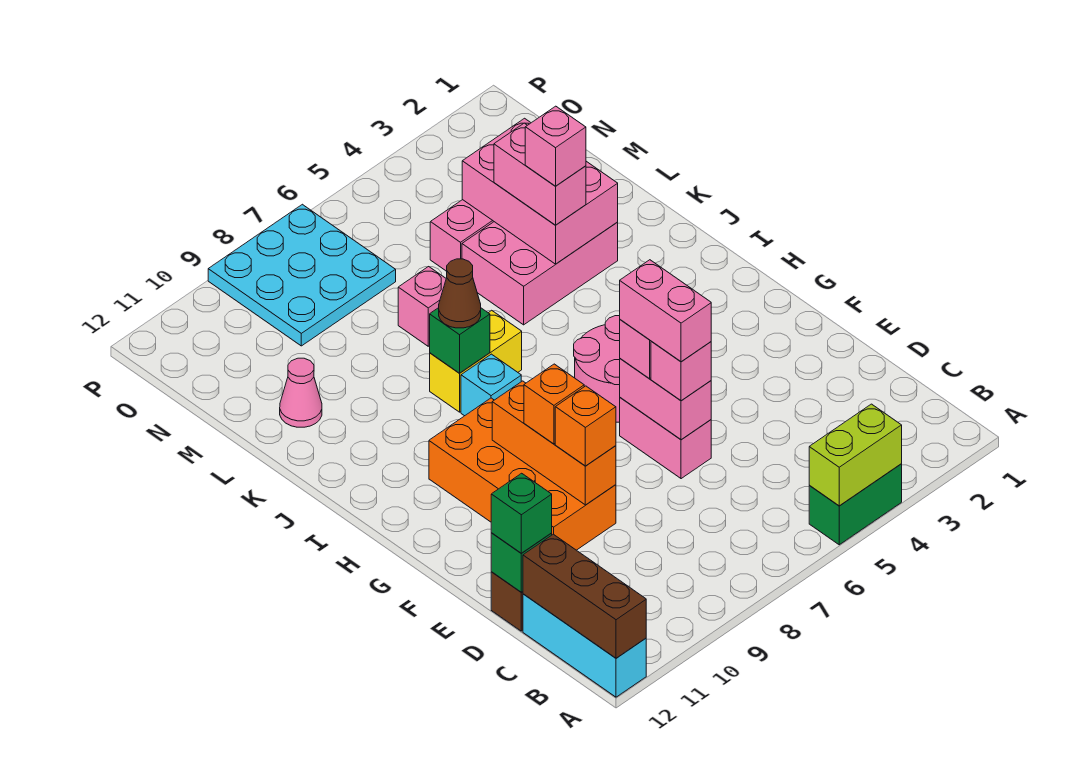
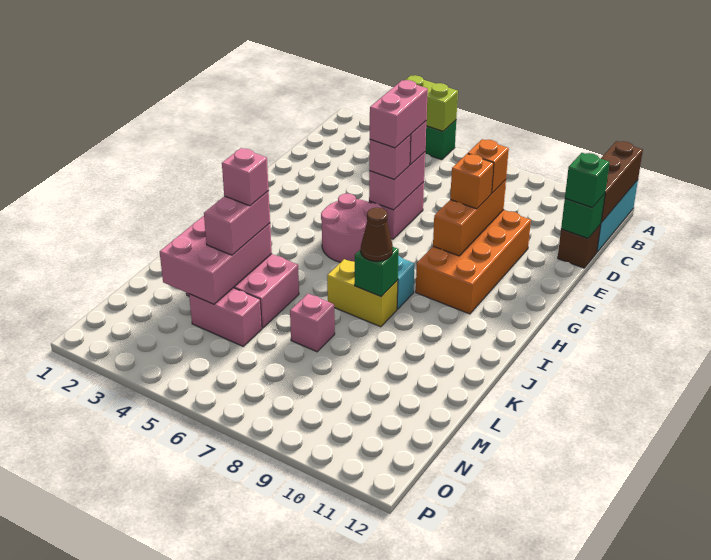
pink 1x1 cone [280,358,322,427] -> none
cyan 3x3 plate [208,204,396,346] -> none

